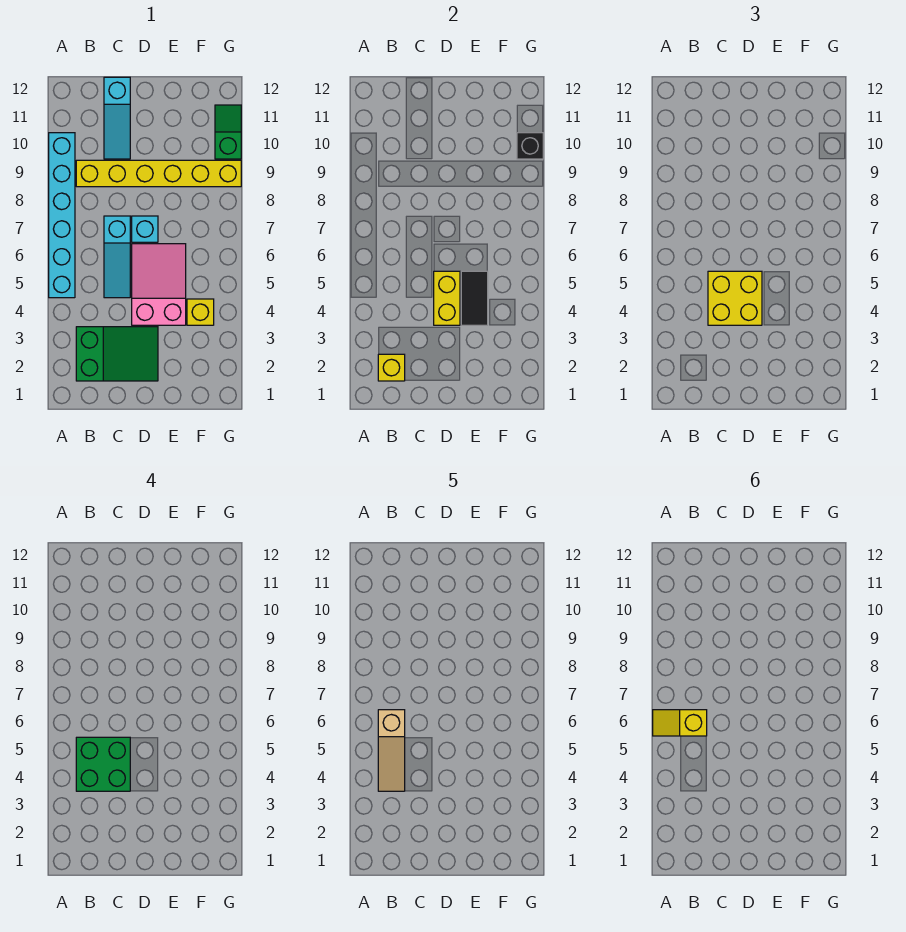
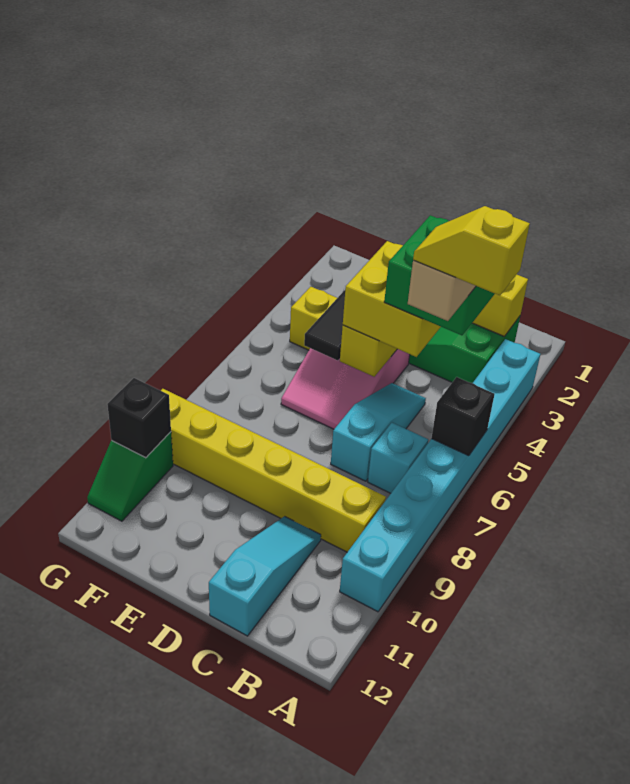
cyan 1x6 brick [49,133,75,298] -> cyan 1x8 brick [340,339,540,612]
none -> black 1x1 brick [431,377,495,456]
yellow 1x2 slope [653,710,707,736] -> yellow 1x2 slope turned to [413,206,530,296]
cyan 1x1 brick [132,216,158,242] -> cyan 1x1 brick moved to [368,423,428,493]

